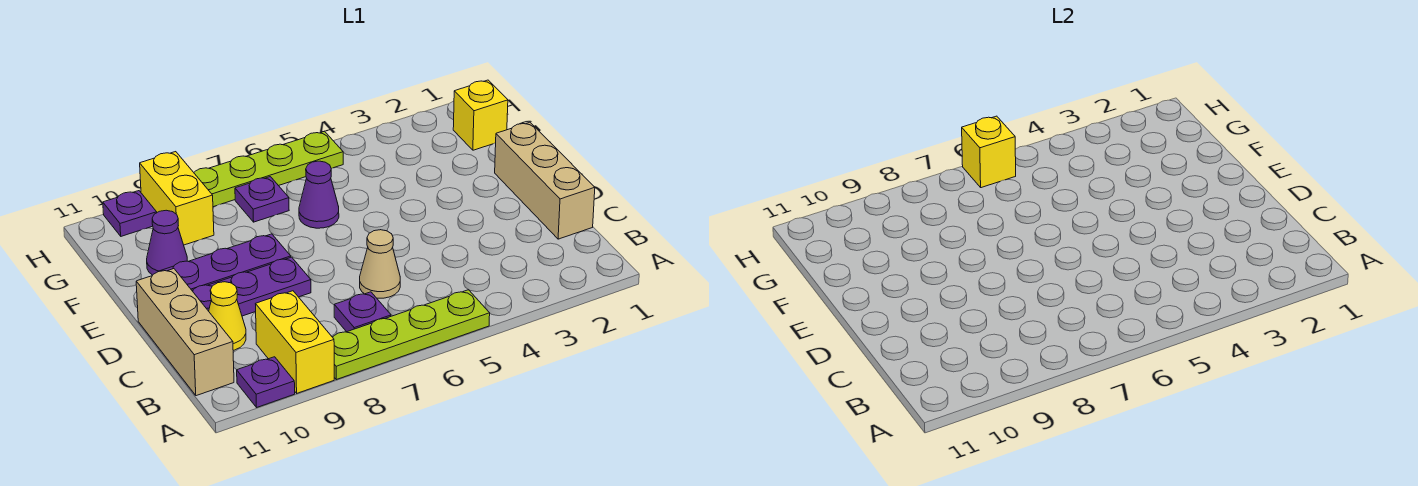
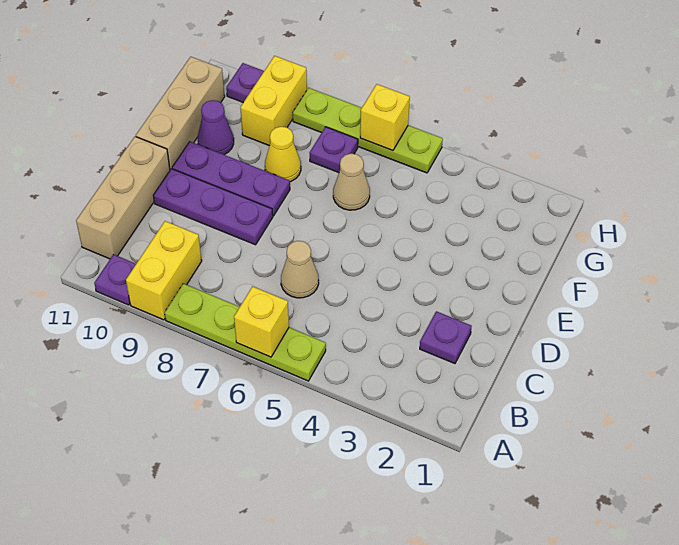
purple 1x1 plate [334,292,391,332] -> purple 1x1 plate moved to [420,311,472,364]
tan 1x3 brick [495,122,595,239] -> tan 1x3 brick moved to [136,57,225,170]
yellow 1x1 cone [209,282,246,350] -> yellow 1x1 cone moved to [265,127,301,182]
purple 1x1 cone [299,161,339,228] -> tan 1x1 cone [333,154,370,210]
yellow 1x1 brick [453,80,508,150] -> yellow 1x1 brick moved to [234,287,289,357]

